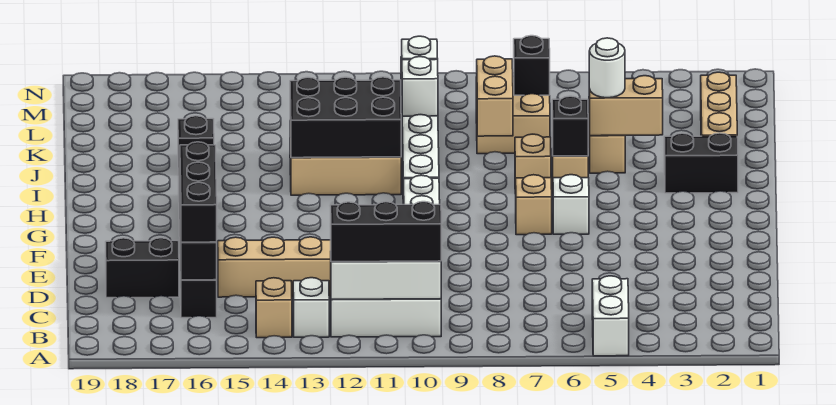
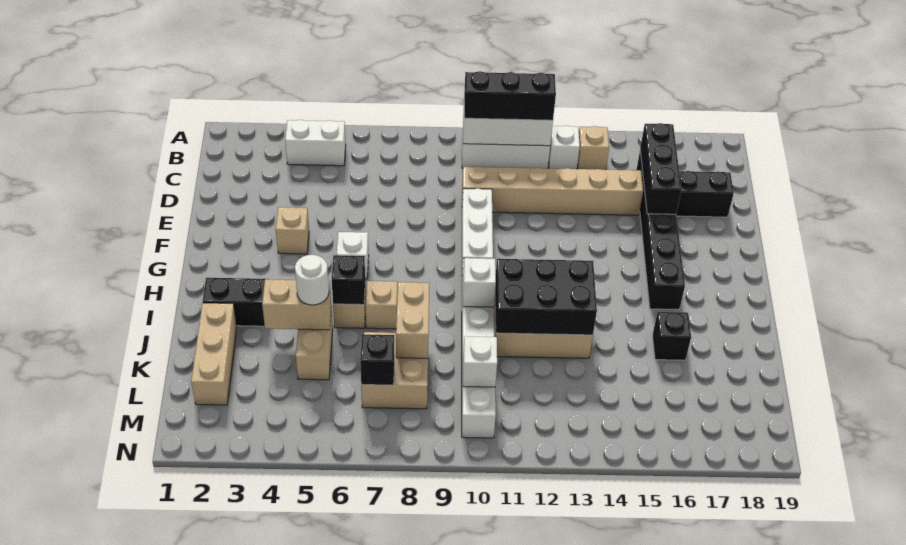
white 1x2 brick [592,276,629,356] -> white 1x2 brick turned to [285,120,346,166]
black 1x3 brick [180,142,217,242] -> none
tan 1x1 brick [516,175,552,235] -> tan 1x1 brick moved to [276,207,309,254]
white 1x1 brick [402,57,438,116] -> white 1x1 brick moved to [463,258,496,307]

